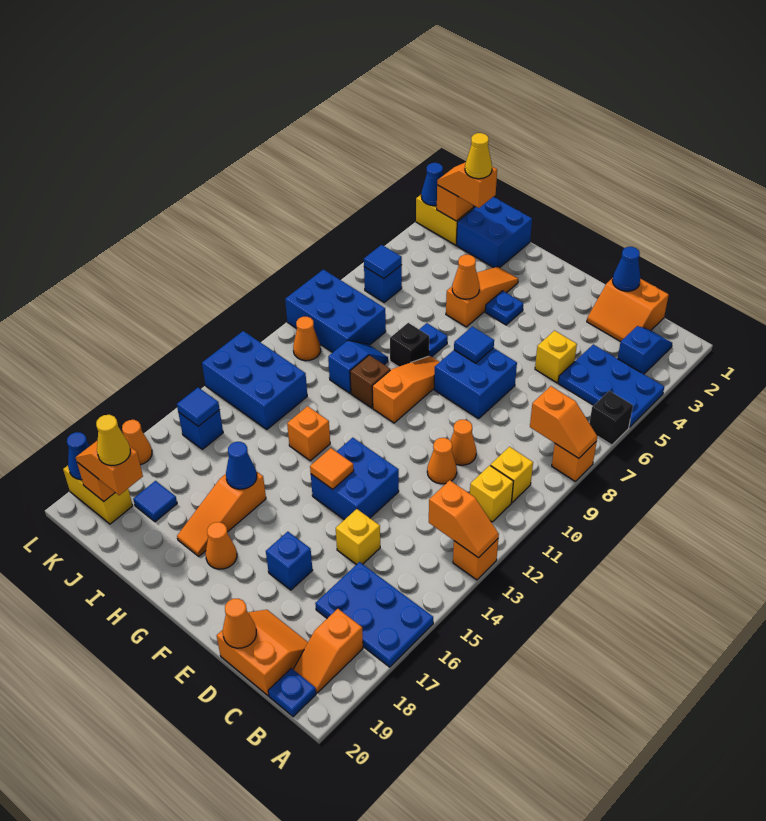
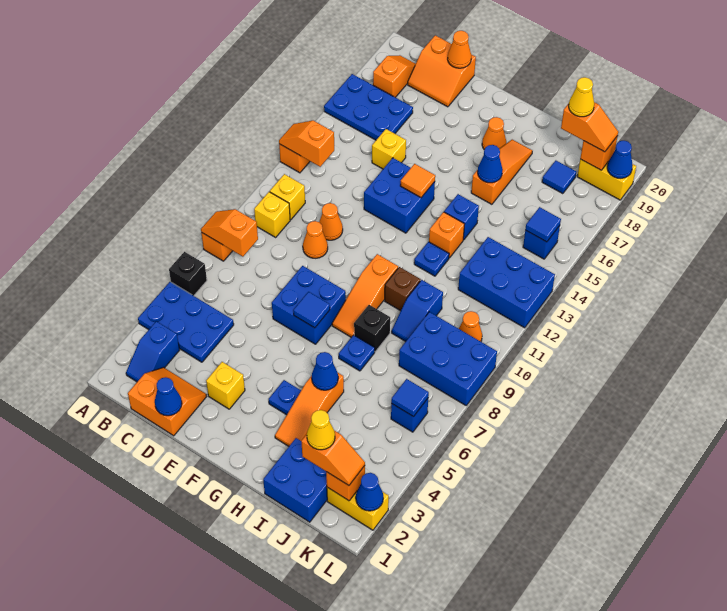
blue 1x1 plate [268,668,316,717] -> blue 1x1 plate moved to [414,242,449,276]
yellow 1x1 brick [535,330,577,383] -> yellow 1x1 brick moved to [206,362,245,409]
blue 1x1 brick [266,532,313,590] -> blue 1x1 brick moved to [444,194,479,240]
orange 1x1 cone [452,255,480,299] -> blue 1x1 cone [312,352,338,390]
orange 1x1 cone [122,420,152,465] -> none

